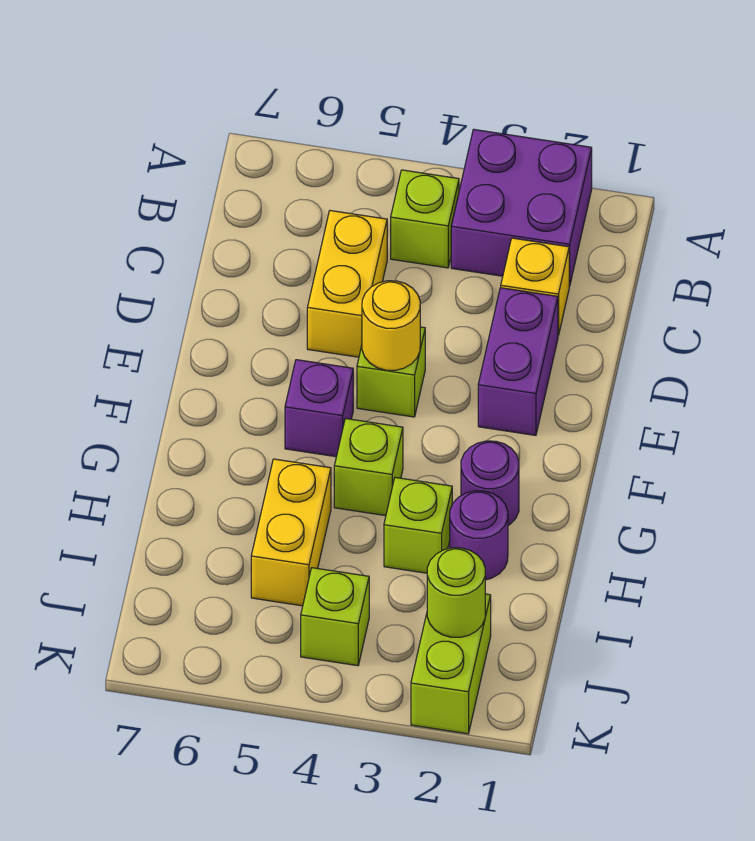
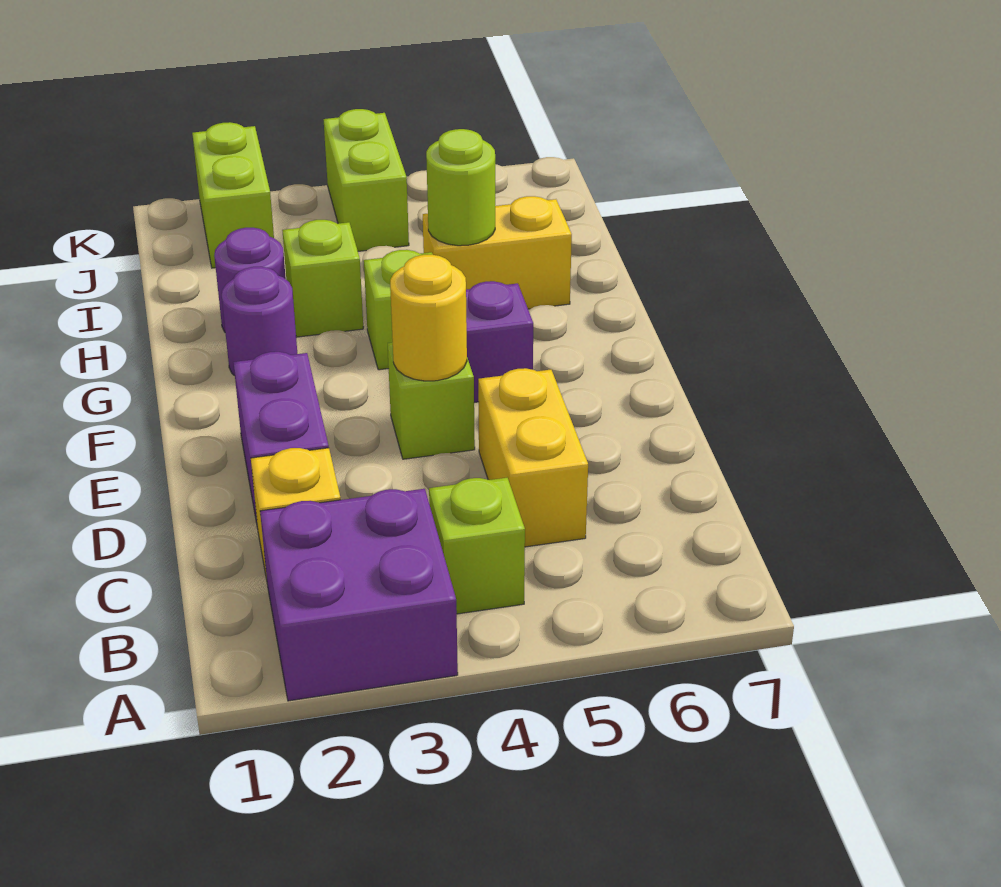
yellow 1x2 brick [251,459,331,606] -> yellow 1x2 brick turned to [423,196,572,309]
lime 1x1 round brick [427,548,485,637] -> lime 1x1 round brick moved to [426,129,495,246]
lime 1x1 brick [301,568,369,666] -> lime 1x2 brick [324,109,409,251]

